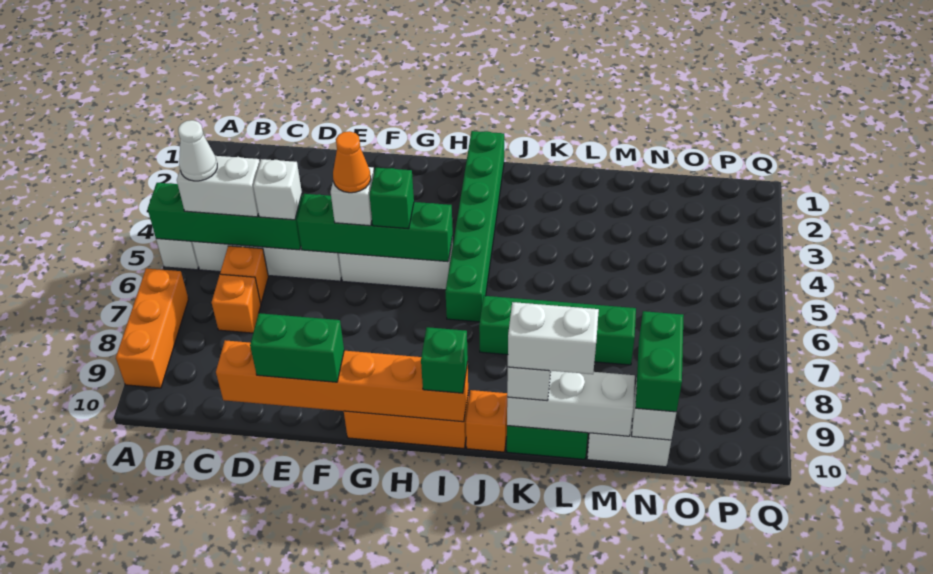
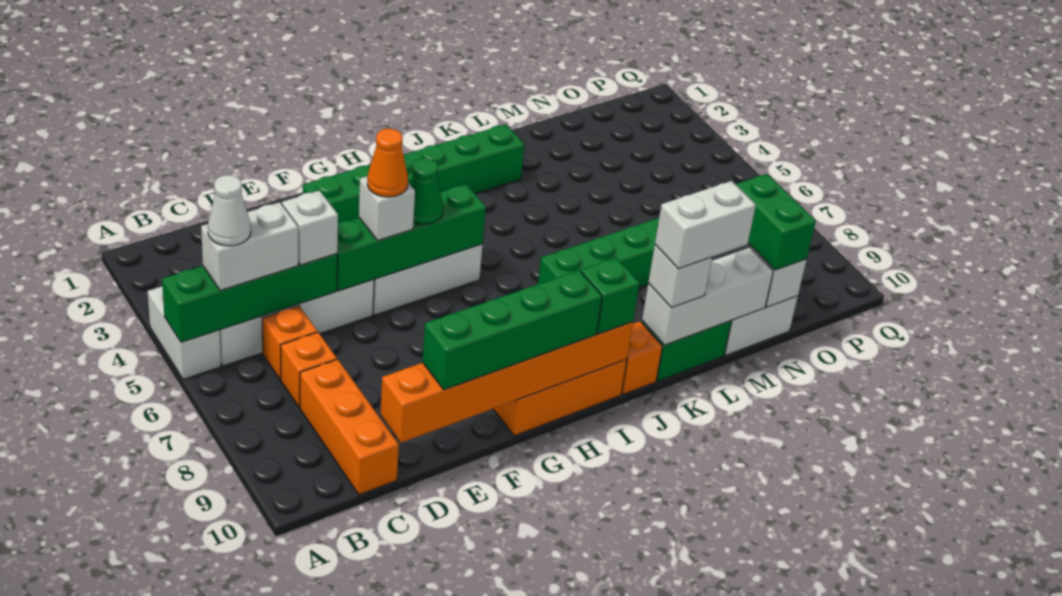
orange 1x3 brick [116,268,188,388] -> orange 1x3 brick moved to [300,359,399,495]
green 1x2 brick [250,313,344,382] -> green 1x4 brick [423,270,602,390]
green 1x1 brick [370,168,414,229] -> green 1x1 cone [410,158,443,224]
green 1x6 brick [445,131,504,322] -> green 1x6 brick turned to [303,124,524,223]

